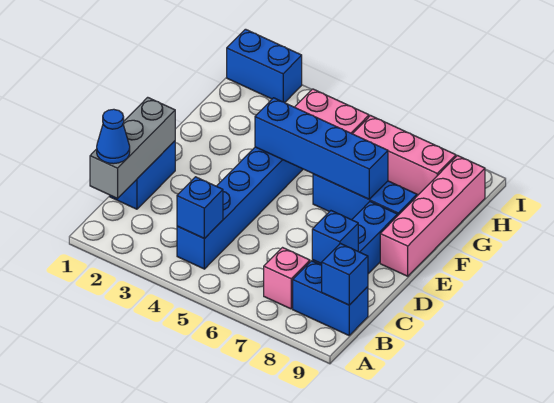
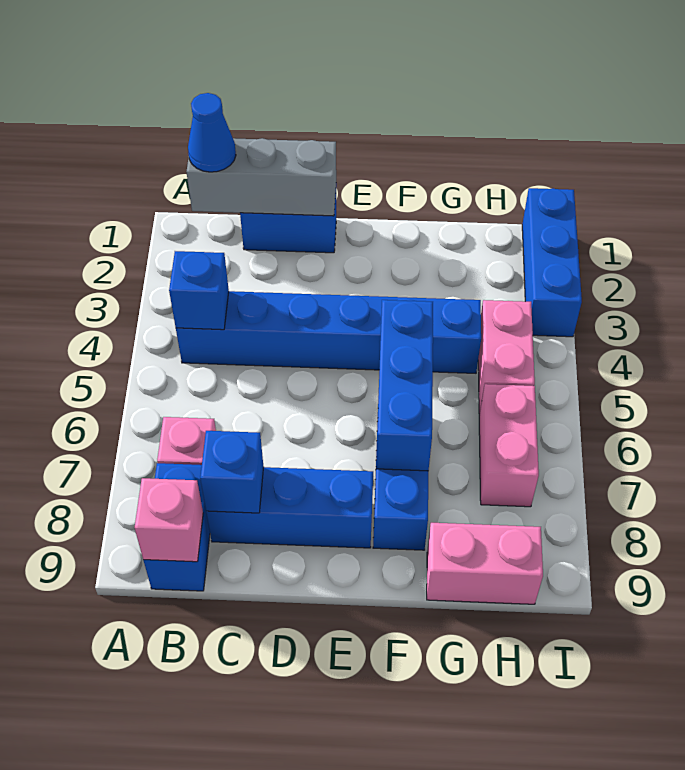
blue 1x1 brick [322,243,368,305] -> pink 1x1 brick [135,478,203,562]
pink 1x4 brick [380,156,485,276] -> pink 1x2 brick [427,523,543,604]
blue 1x4 brick [255,98,388,199] -> blue 1x3 brick [376,300,433,471]
pink 1x3 brick [353,116,456,195] -> pink 1x2 brick [479,384,539,507]
blue 1x2 brick [227,29,302,103] -> blue 1x3 brick [522,188,582,337]

